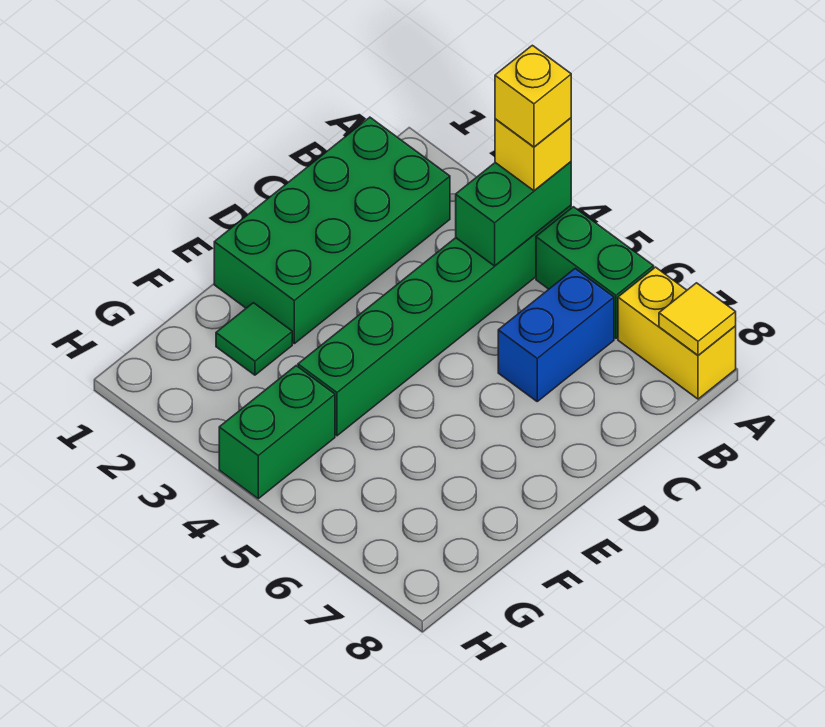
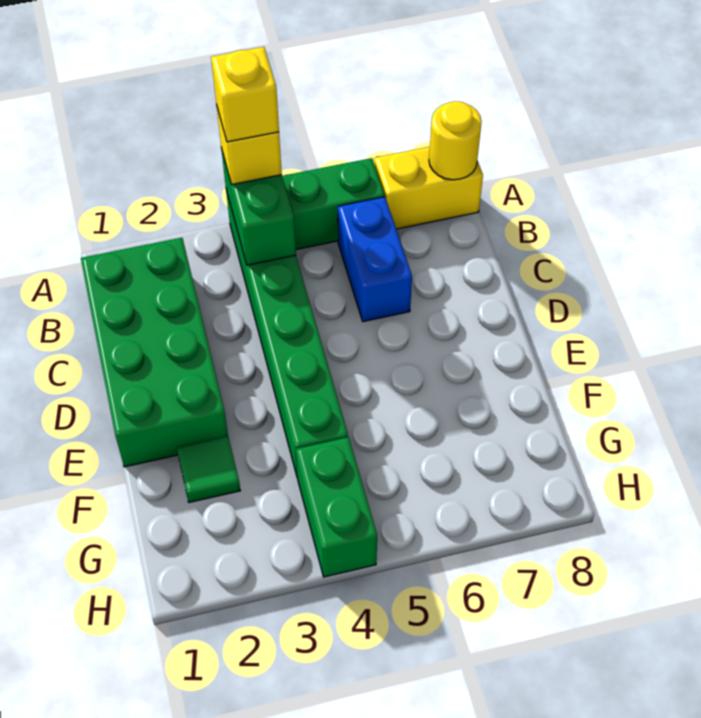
yellow 1x1 tile [659,283,736,355] -> yellow 1x1 round brick [429,101,482,180]

